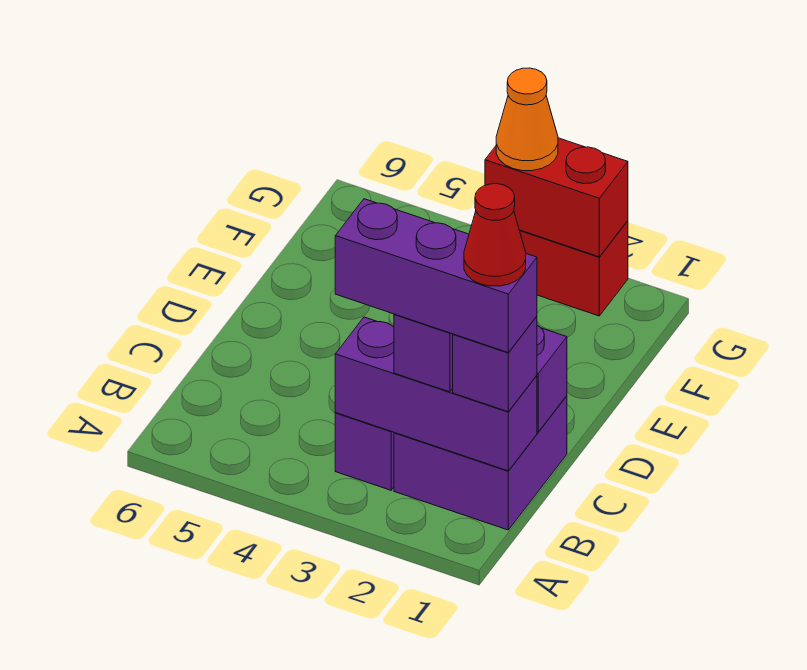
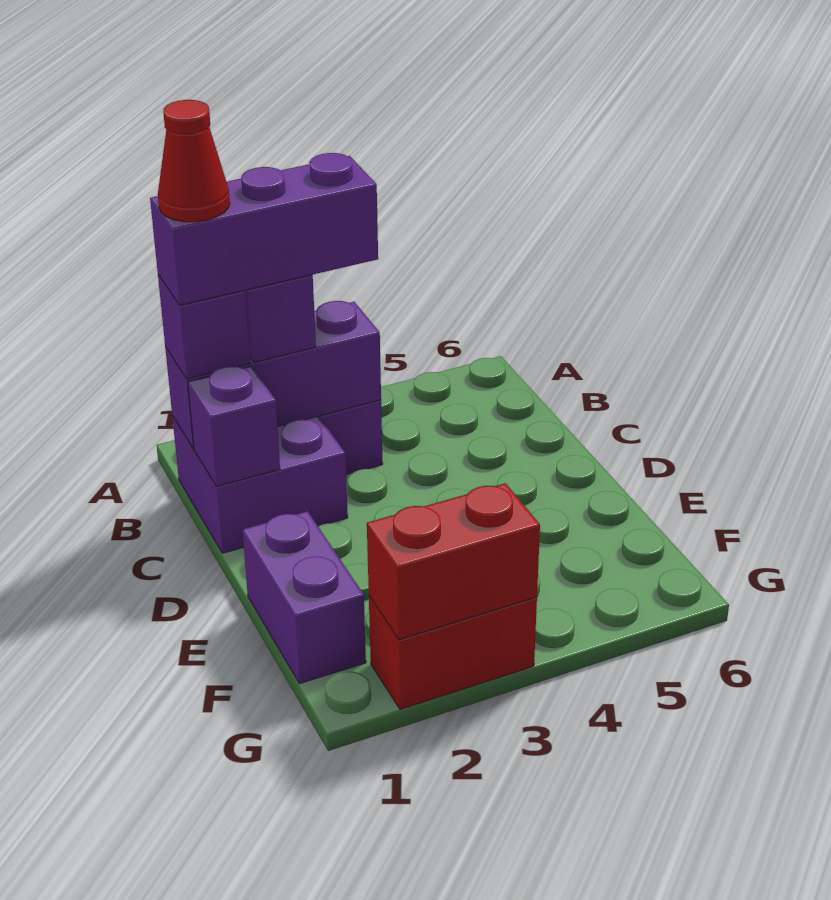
none -> purple 1x2 brick [243,511,366,684]
orange 1x1 cone [496,68,558,171] -> none

